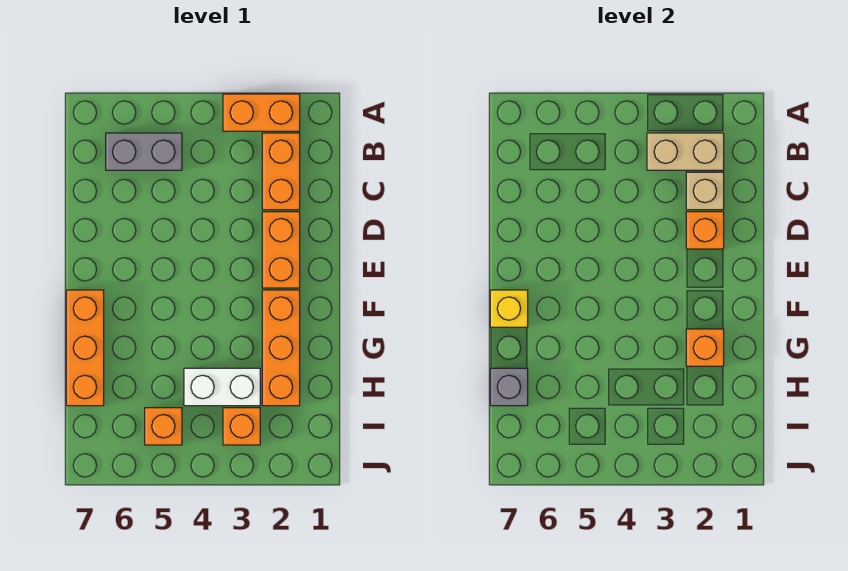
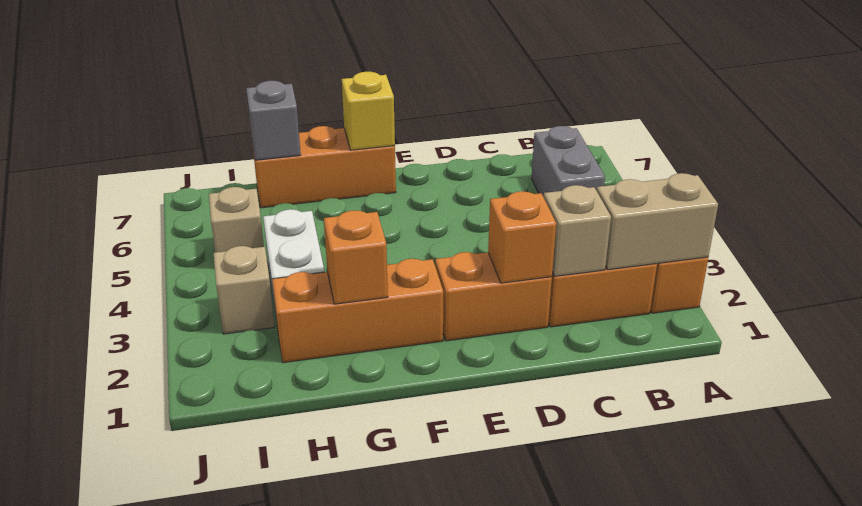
tan 1x2 brick [647,133,724,170] -> tan 1x2 brick turned to [596,173,718,270]
orange 1x1 brick [223,408,260,445] -> tan 1x1 brick [214,246,275,334]
orange 1x1 brick [145,408,182,445] -> tan 1x1 brick [209,187,264,252]

